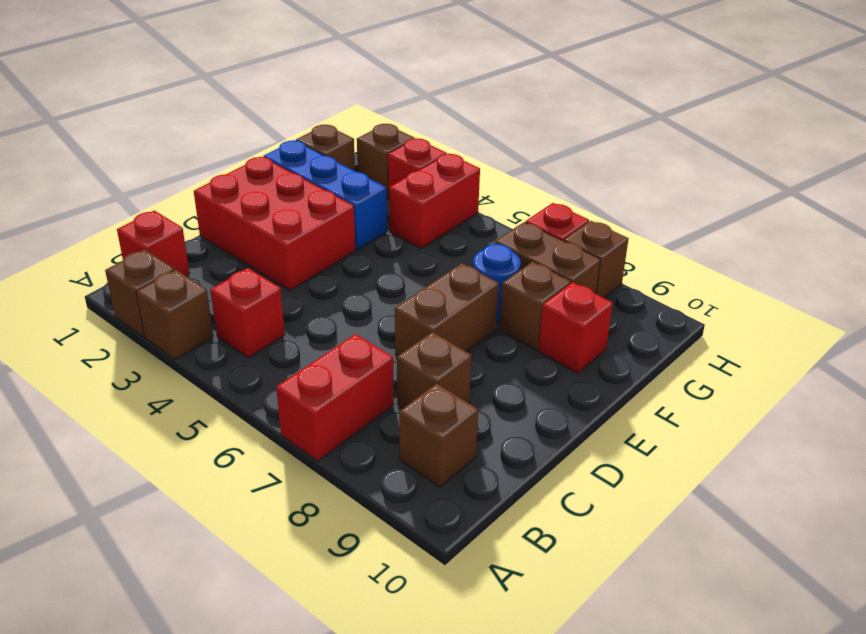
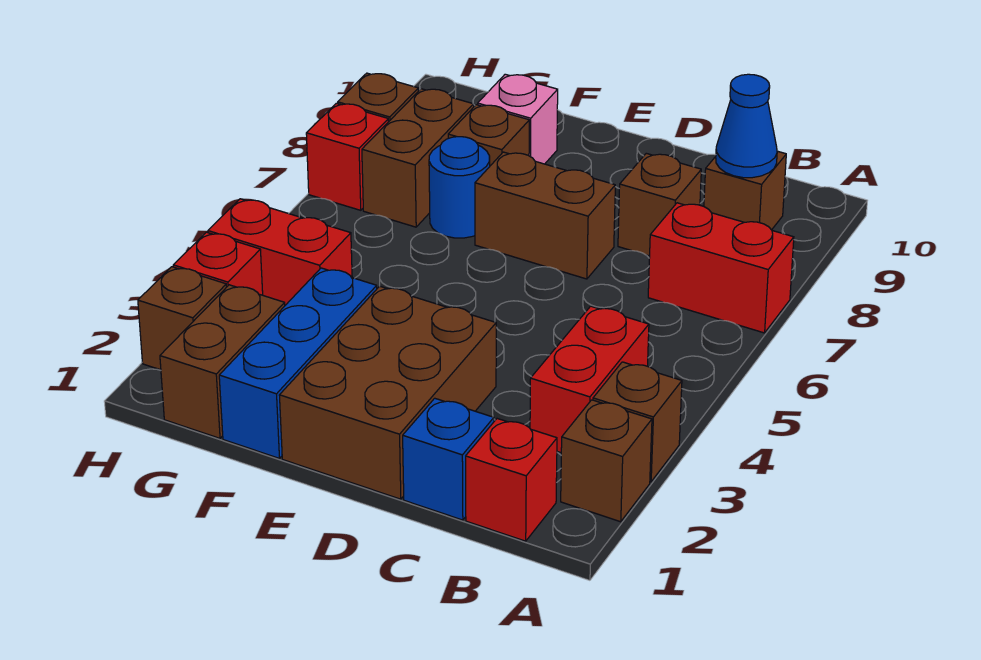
red 1x1 brick [210,268,285,358] -> red 1x2 brick [530,306,649,453]
none -> blue 1x1 cone [716,74,777,178]
none -> blue 1x1 brick [403,398,494,520]
red 2x3 brick [194,157,355,290] -> brown 2x3 brick [279,286,496,499]
red 1x1 brick [539,282,613,373] -> pink 1x1 brick [478,74,558,164]
brown 1x1 brick [296,125,355,171] -> brown 1x2 brick [160,285,285,438]

